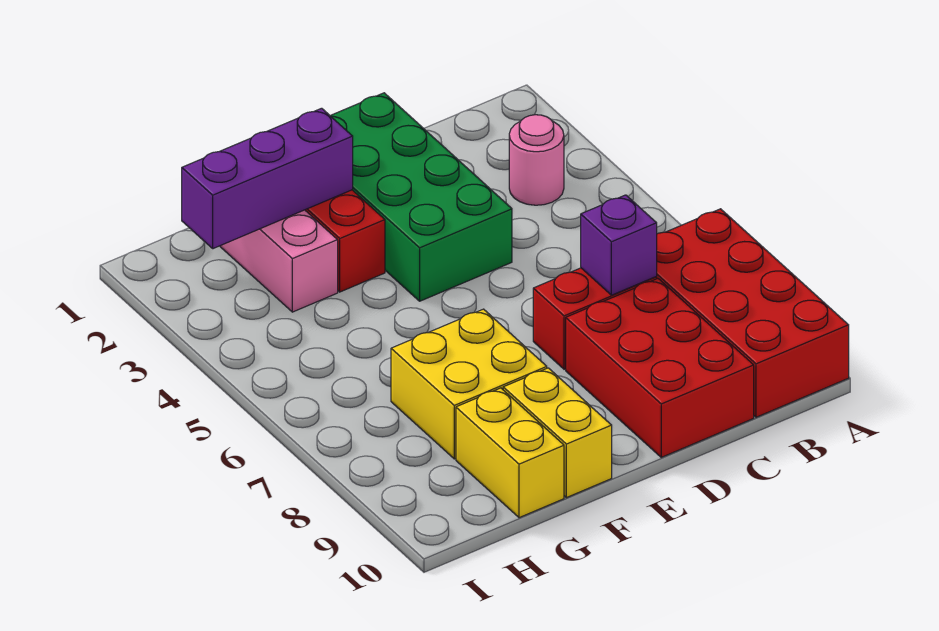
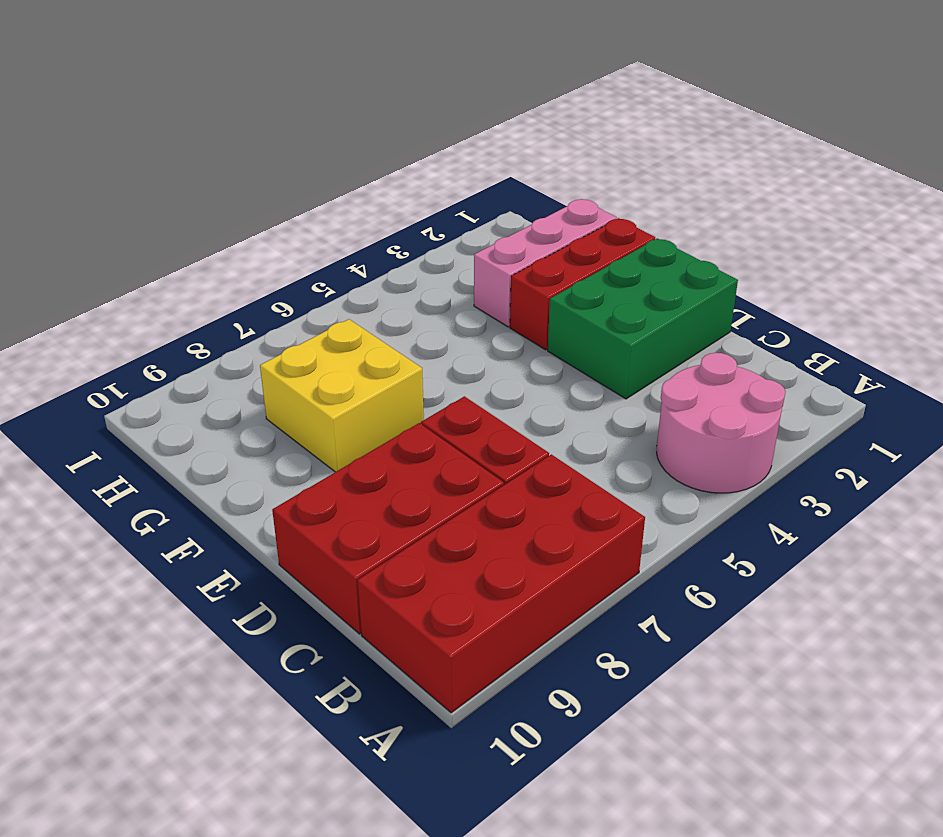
pink 1x1 round brick [509,115,564,205] -> pink 2x2 round brick [657,353,785,493]
purple 1x1 brick [581,195,657,295] -> none
green 2x4 brick [330,93,512,301] -> green 2x3 brick [548,238,738,399]
purple 1x3 brick [182,108,353,249] -> none
yellow 1x2 brick [503,368,612,498] -> none
yellow 1x2 brick [456,388,564,518] -> none

